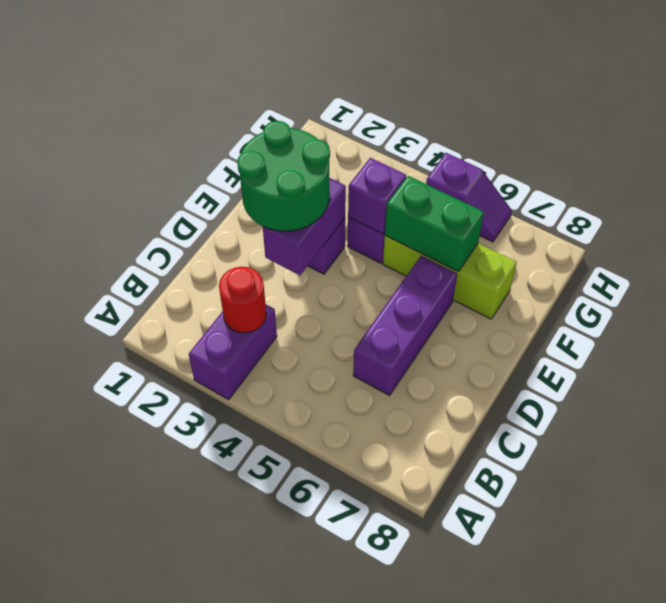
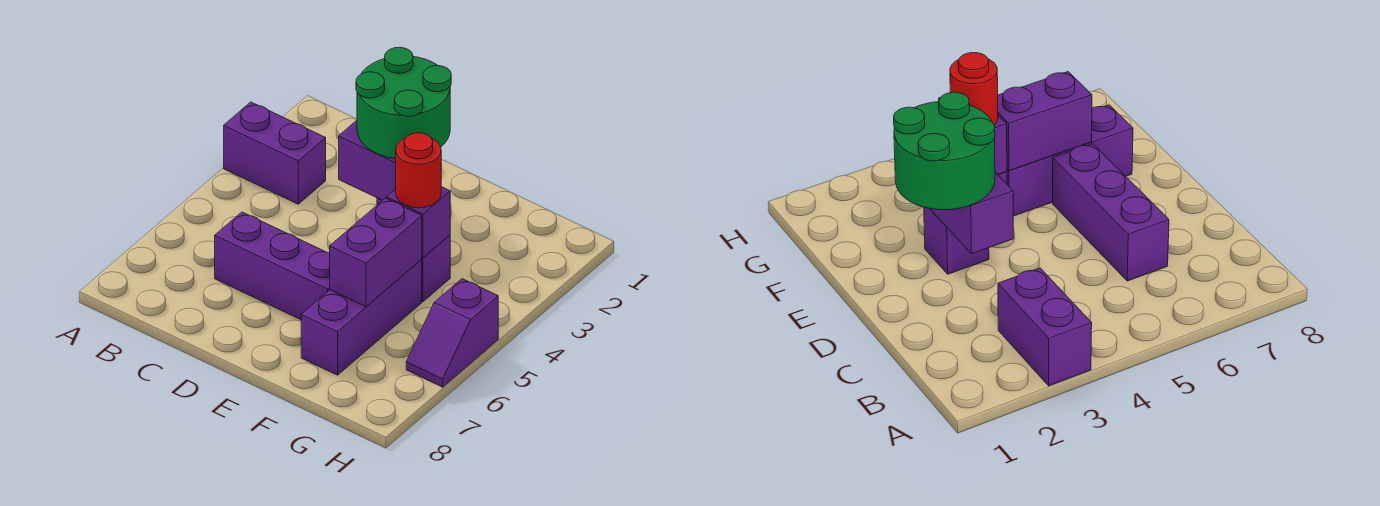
red 1x1 round brick [219,267,266,333] -> red 1x1 round brick moved to [396,133,441,208]
lime 1x3 brick [383,236,517,319] -> purple 1x3 brick [301,259,422,375]
green 1x2 brick [385,176,484,272] -> purple 1x2 brick [330,198,422,307]

